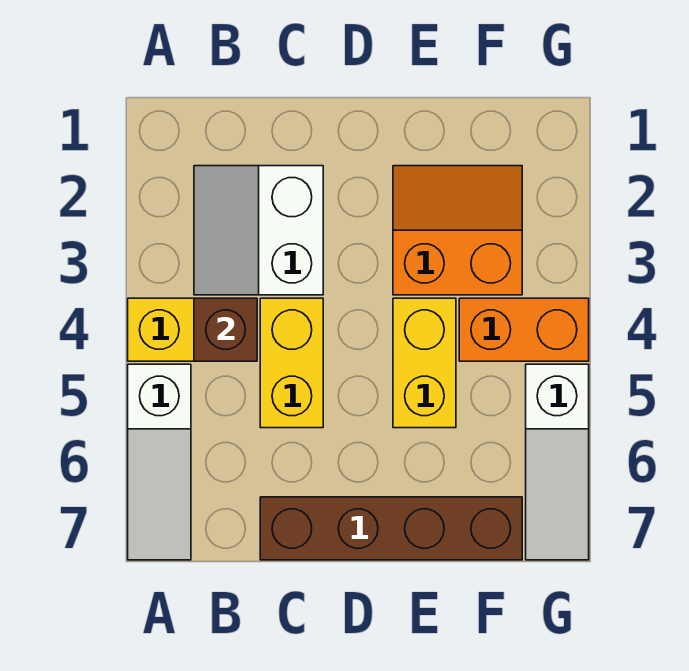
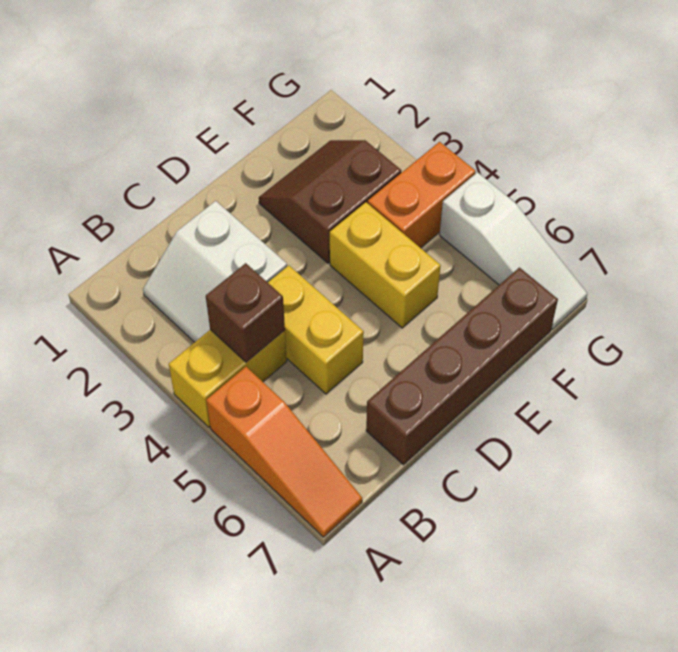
white 1x3 slope [128,364,191,560] -> orange 1x3 slope [206,367,362,537]
orange 2x2 slope [393,166,522,295] -> brown 2x2 slope [259,140,401,263]

